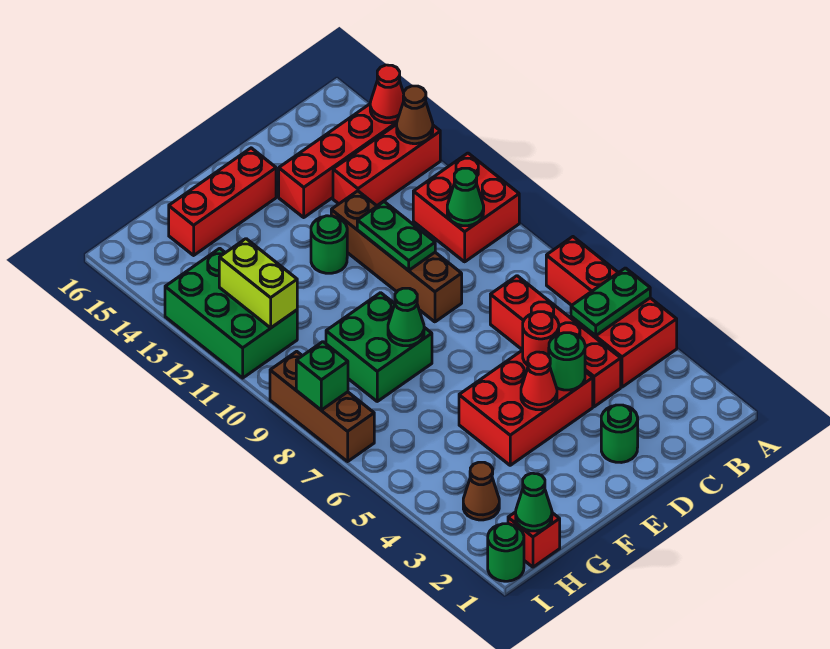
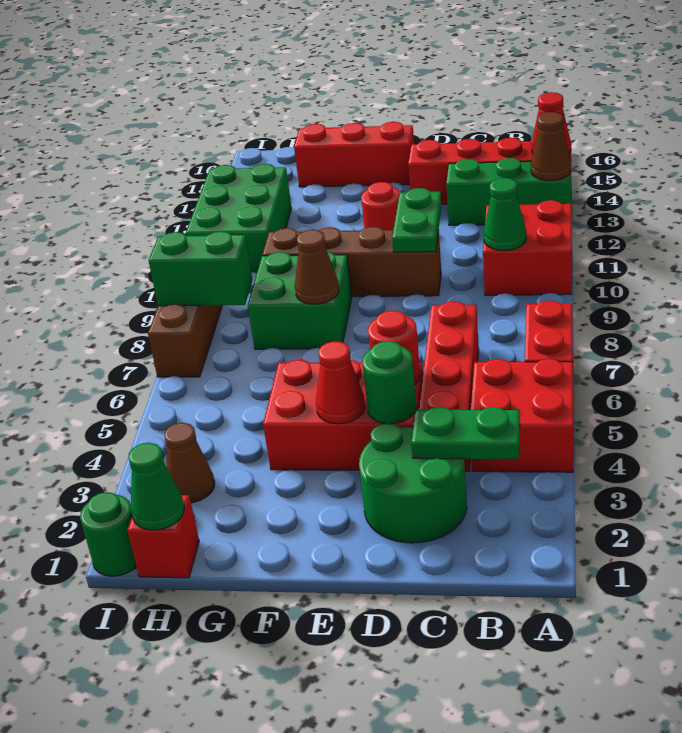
green 1x2 plate [571,268,650,336] -> green 1x2 plate moved to [411,407,520,459]
red 1x3 brick [333,124,440,206] -> green 1x3 brick [446,158,571,225]
green 1x1 round brick [601,405,638,463] -> green 2x2 round brick [359,423,467,543]
brown 1x4 brick [331,191,462,322] -> brown 1x4 brick turned to [262,227,441,297]
green 1x1 round brick [311,216,347,273] -> red 1x1 round brick [361,182,400,230]
green 1x1 cone [388,288,424,346] -> brown 1x1 cone [295,230,339,304]
lime 1x2 brick [219,239,297,328] -> none
green 1x1 brick [296,342,348,410] -> green 1x2 brick [149,231,252,306]

